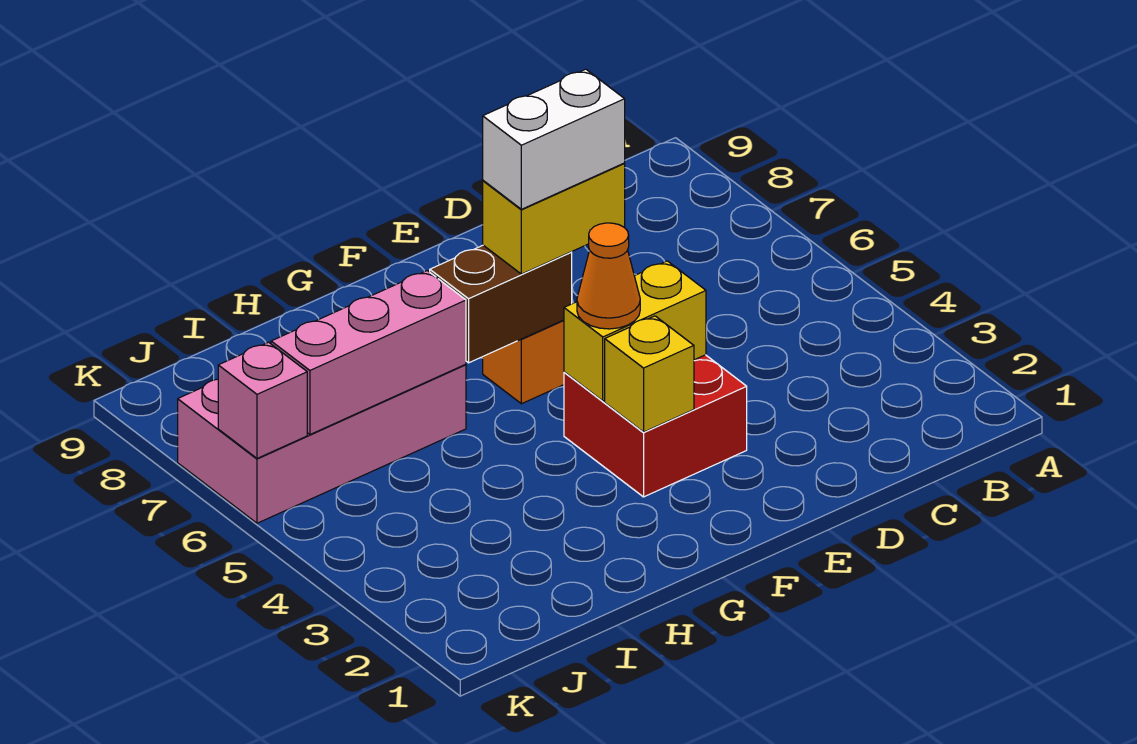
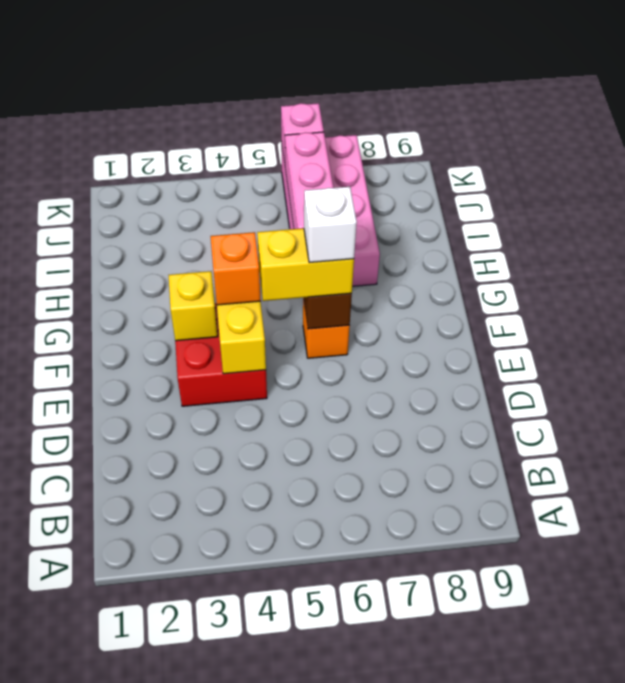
yellow 1x2 brick [483,163,625,274] -> yellow 1x2 brick turned to [257,228,354,301]
white 1x2 brick [483,69,625,209] -> white 1x1 brick [304,187,357,263]
orange 1x1 cone [577,223,640,329] -> orange 1x1 brick [211,232,261,305]

